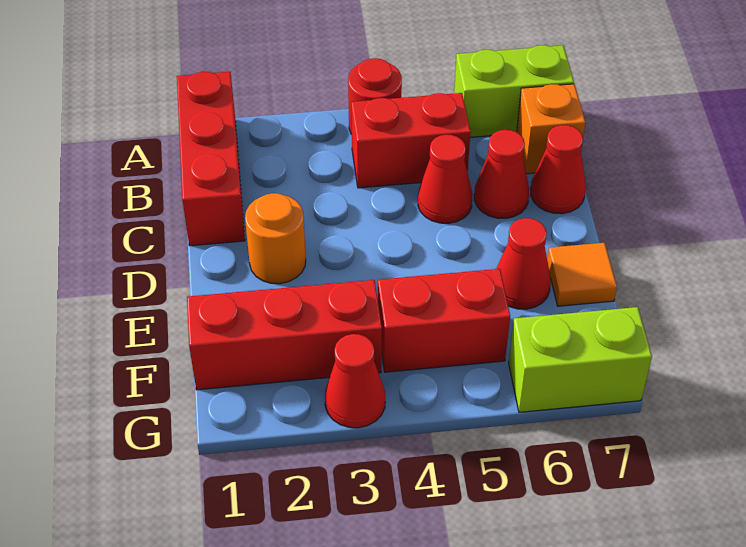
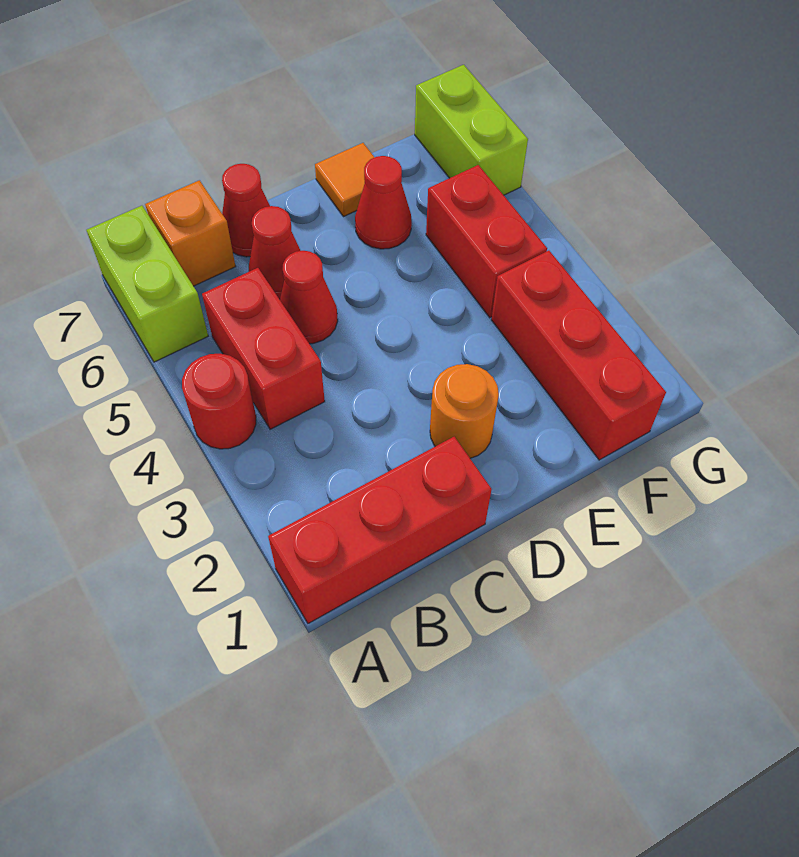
red 1x1 cone [325,334,385,428] -> none

